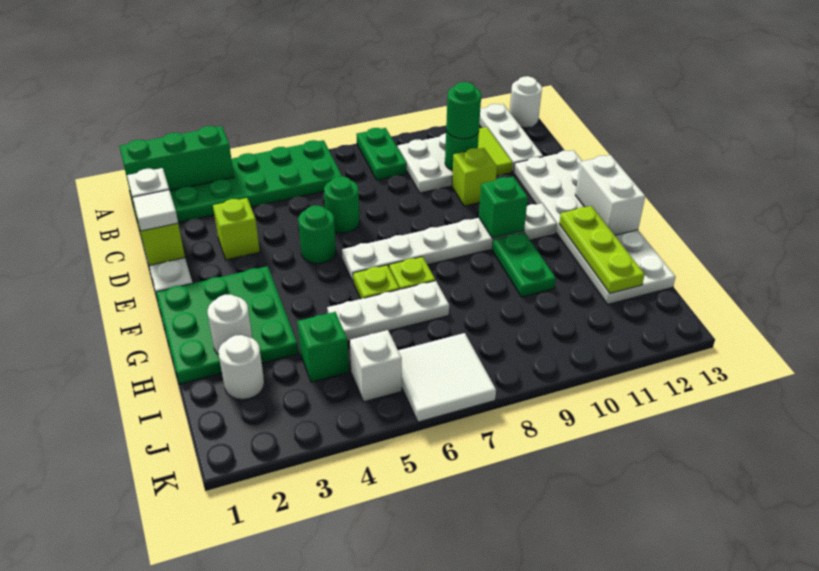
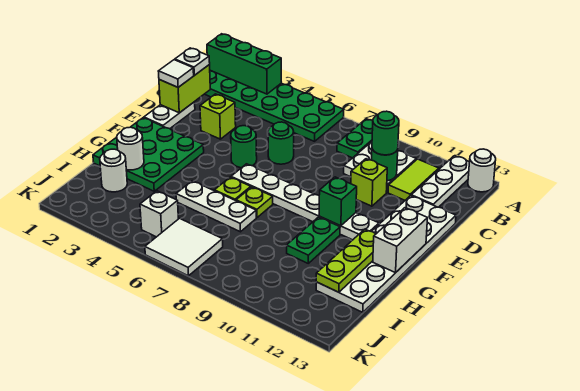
green 1x1 brick [297,312,349,382] -> none

